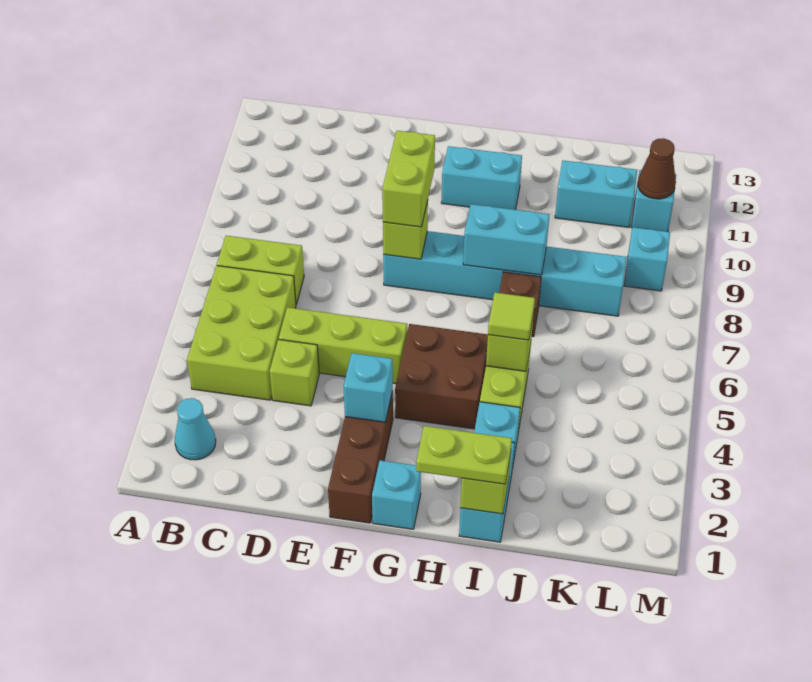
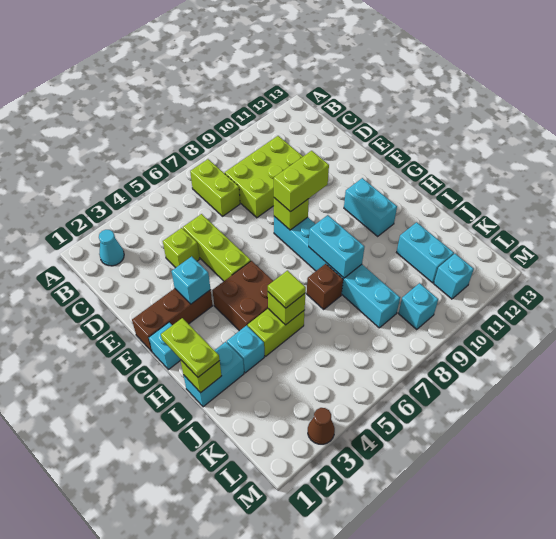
lime 2x3 brick [187,266,296,400] -> lime 2x3 brick moved to [225,136,303,218]
brown 1x1 cone [638,138,676,199] -> brown 1x1 cone moved to [308,408,335,444]

